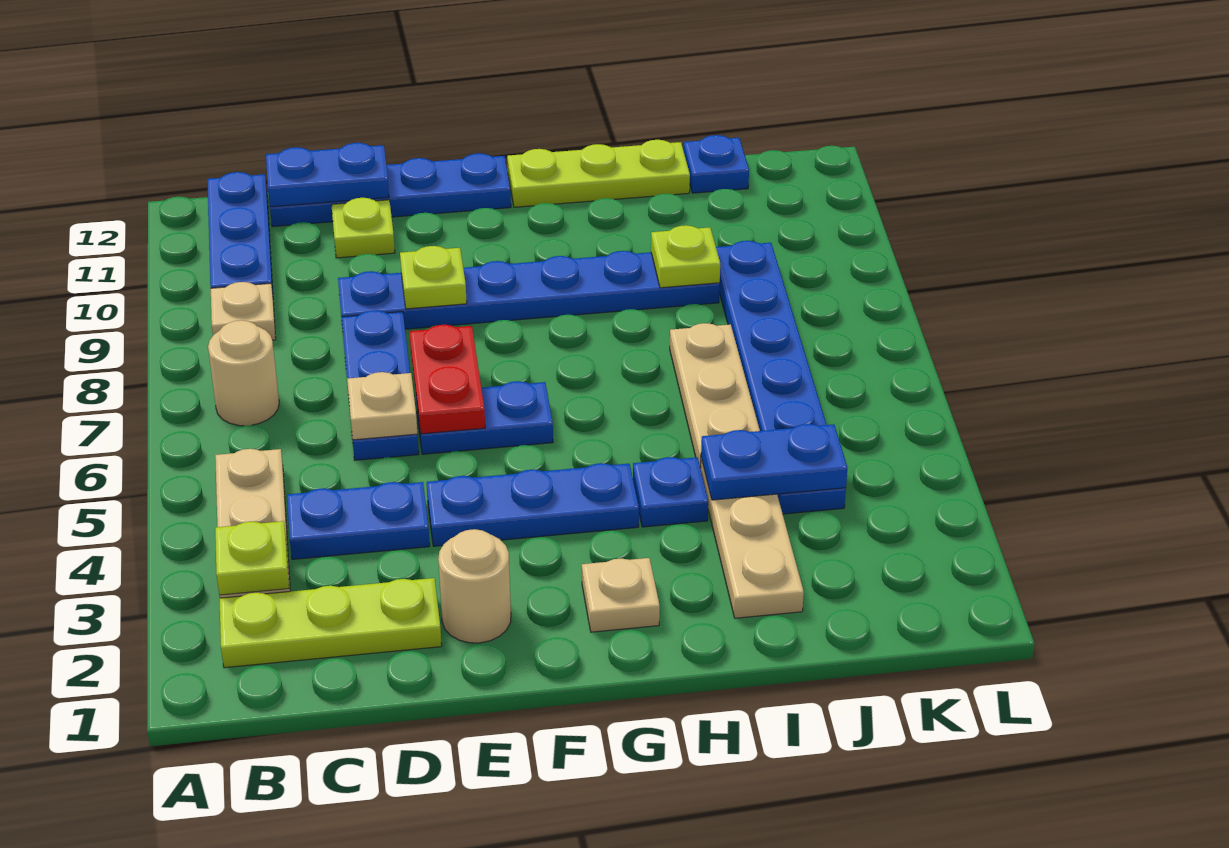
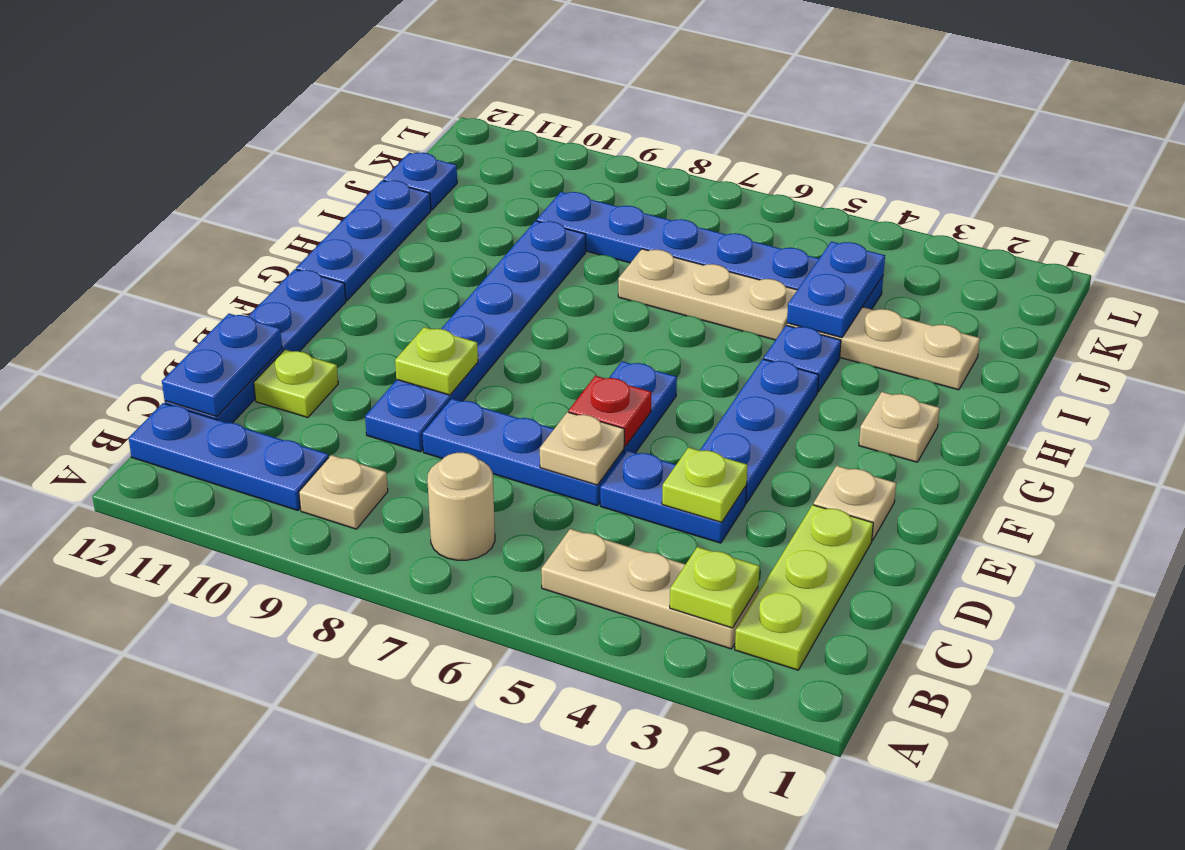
blue 1x2 plate [287,482,430,559] -> blue 1x2 plate turned to [600,450,746,543]
tan 1x1 round brick [438,529,511,643] -> tan 1x1 plate [813,466,896,541]
red 1x2 plate [409,325,485,434] -> red 1x1 plate [569,376,651,447]
lime 1x3 plate [507,140,690,207] -> blue 1x3 plate [296,180,431,300]
lime 1x1 plate [651,225,720,288] -> lime 1x1 plate moved to [662,447,748,522]

